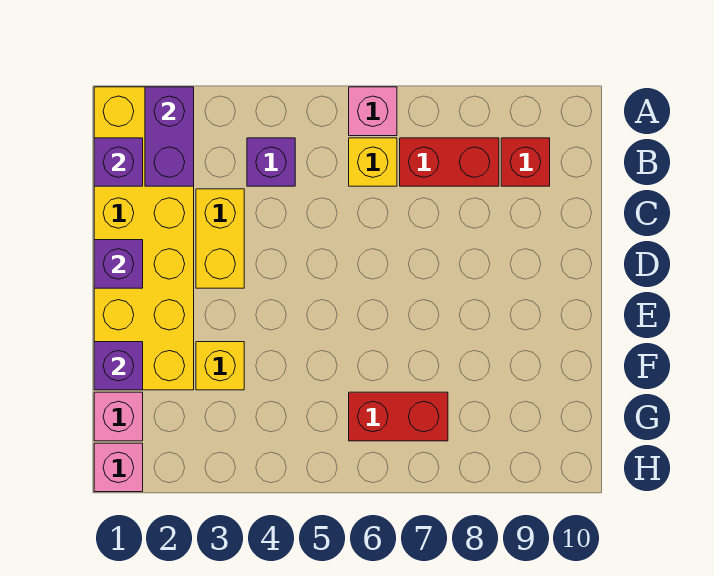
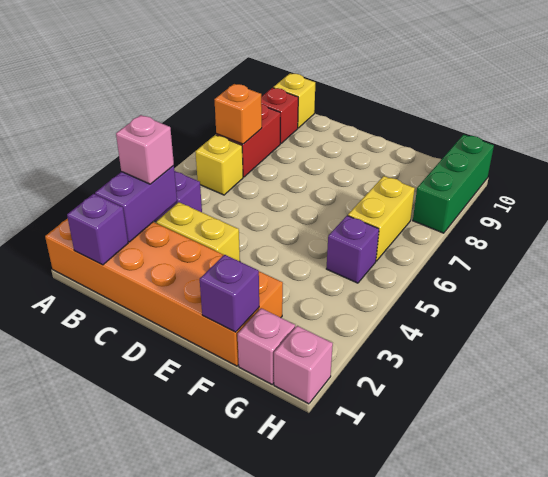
yellow 2x6 brick [94,87,194,390] -> orange 2x6 brick [45,218,283,366]
purple 1x2 brick [145,87,194,186] -> purple 1x2 brick turned to [95,165,177,242]
pink 1x1 brick [349,87,397,136] -> pink 1x1 brick moved to [116,115,174,184]
none -> orange 1x1 brick [214,84,262,144]
purple 1x1 brick [94,240,143,288] -> purple 1x1 brick moved to [326,216,379,283]
yellow 1x1 brick [196,342,244,390] -> yellow 1x1 brick moved to [273,73,315,128]
red 1x2 brick [349,392,448,441] -> yellow 1x2 brick [348,176,415,261]
none -> green 1x3 brick [413,135,494,233]

